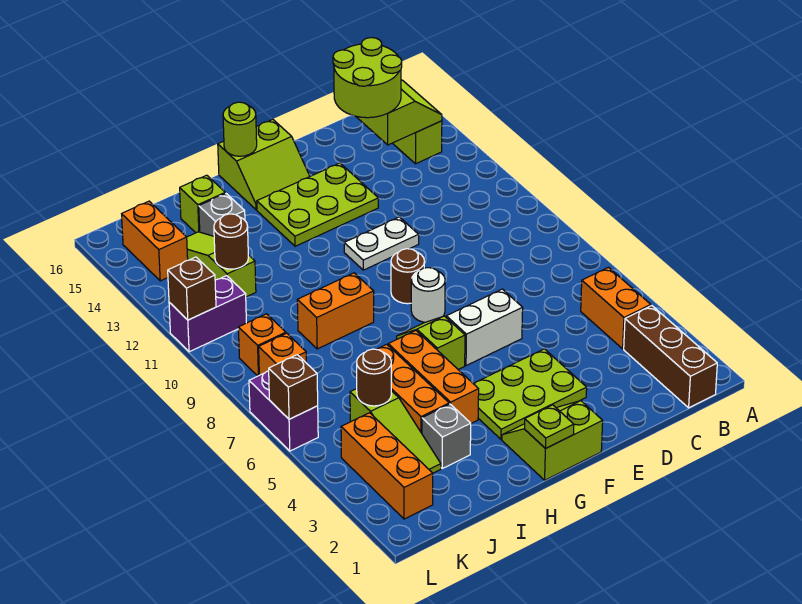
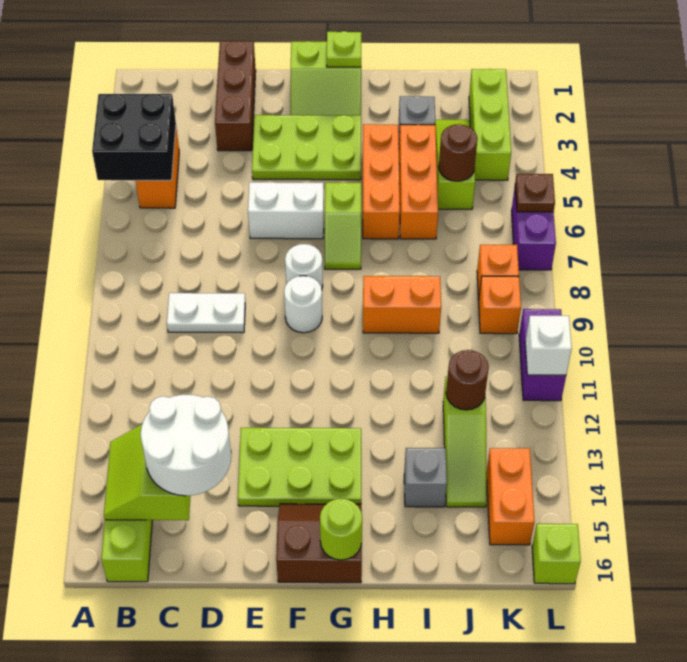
none -> black 2x2 brick [92,94,176,180]
brown 1x3 brick [624,306,717,408] -> brown 1x3 brick moved to [215,41,256,151]
lime 2x2 round brick [333,38,402,118] -> white 2x2 round brick [141,395,231,496]
white 1x2 plate [344,217,419,270] -> white 1x2 plate moved to [167,293,245,333]
brown 1x1 round brick [391,249,424,304] -> white 1x1 round brick [284,276,322,333]
lime 2x2 slope [218,119,310,210] -> brown 2x2 slope [276,504,362,583]
lime 1x1 brick [180,175,225,233] -> lime 1x1 brick moved to [532,524,581,584]
orange 1x3 brick [341,413,433,519] -> lime 1x3 brick [469,69,511,180]
purple 1x2 brick [169,276,246,352] -> purple 1x2 brick turned to [519,309,566,401]
brown 1x1 brick [269,355,318,419] -> brown 1x1 plate [515,174,555,212]
brown 1x1 brick [168,257,216,320] -> white 1x1 brick [525,316,572,375]

